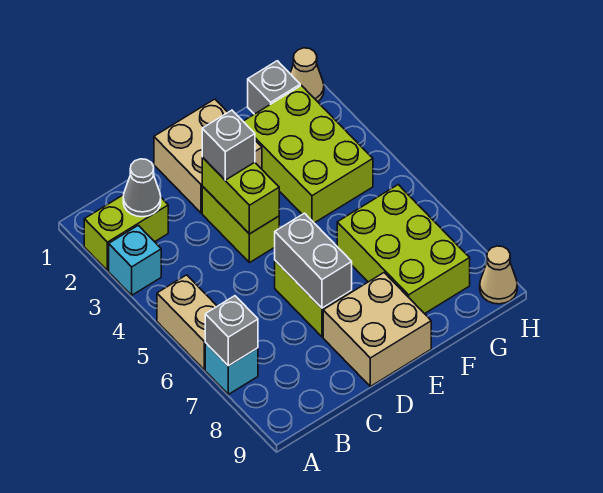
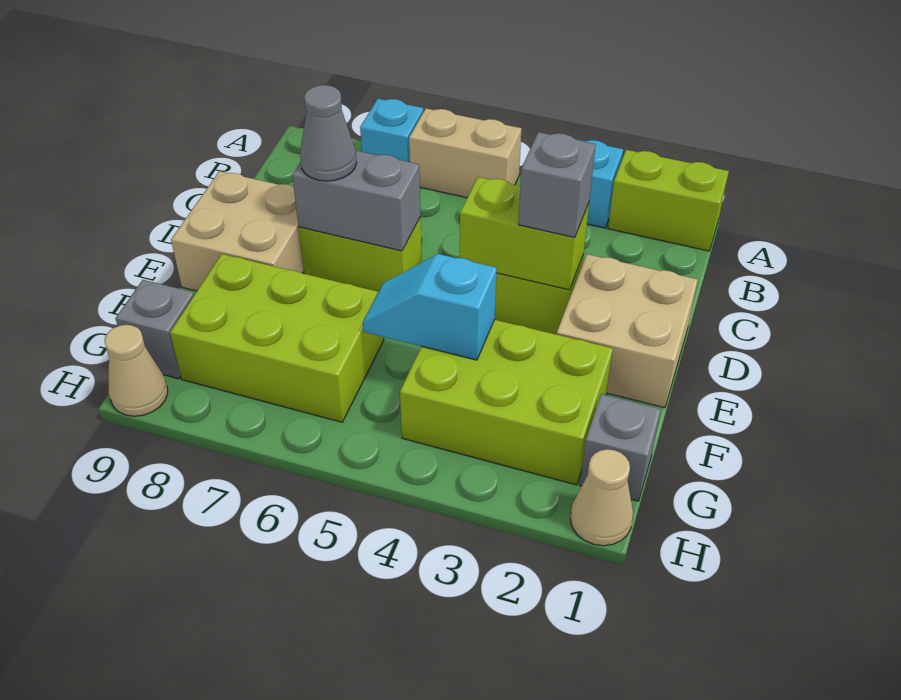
lime 1x2 brick [84,195,168,271] -> lime 1x2 brick turned to [608,150,729,251]
grey 1x1 brick [205,296,258,366] -> grey 1x1 brick moved to [115,280,194,379]
grey 1x1 cone [123,159,161,217] -> grey 1x1 cone moved to [300,85,357,181]
none -> cyan 1x2 slope [363,254,497,360]

